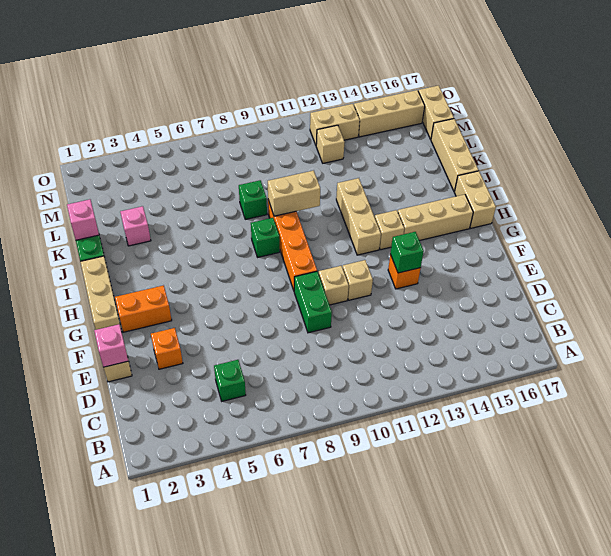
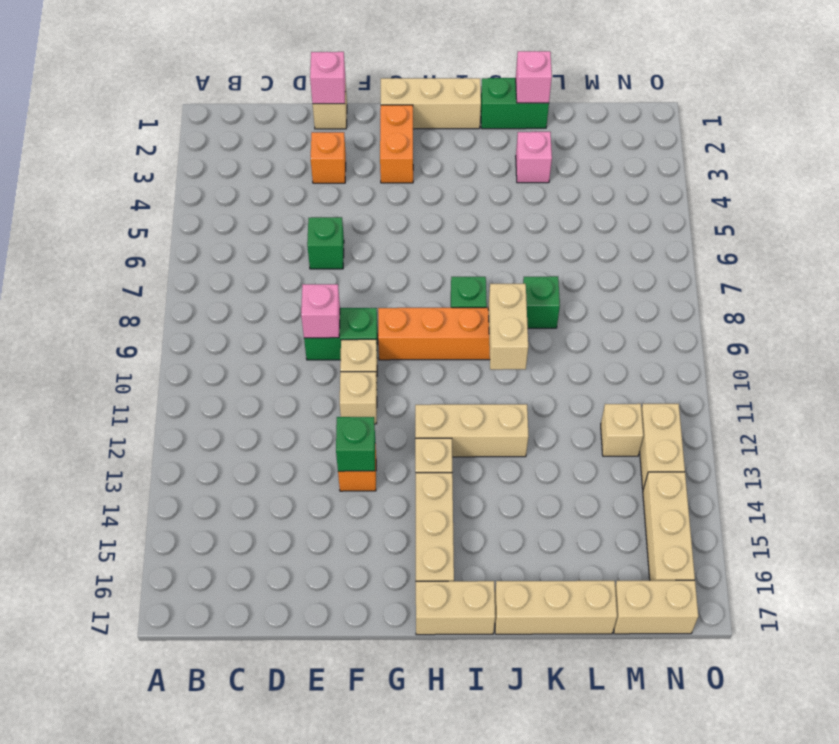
green 1x1 brick [214,360,246,401] -> green 1x1 brick moved to [307,217,344,269]
none -> pink 1x1 brick [301,284,340,338]

